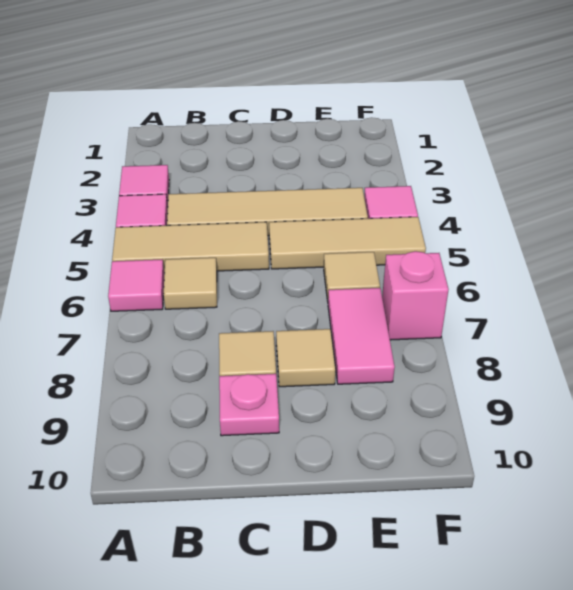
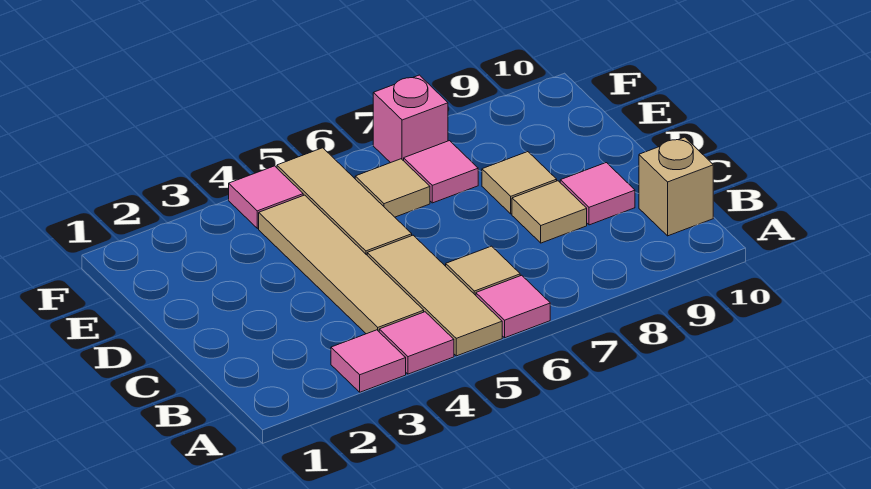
none -> tan 1x1 brick [639,137,713,236]
pink 1x1 plate [219,374,279,436] -> pink 1x1 tile [560,163,635,225]
pink 1x2 tile [328,288,395,384] -> pink 1x1 tile [404,141,478,203]

